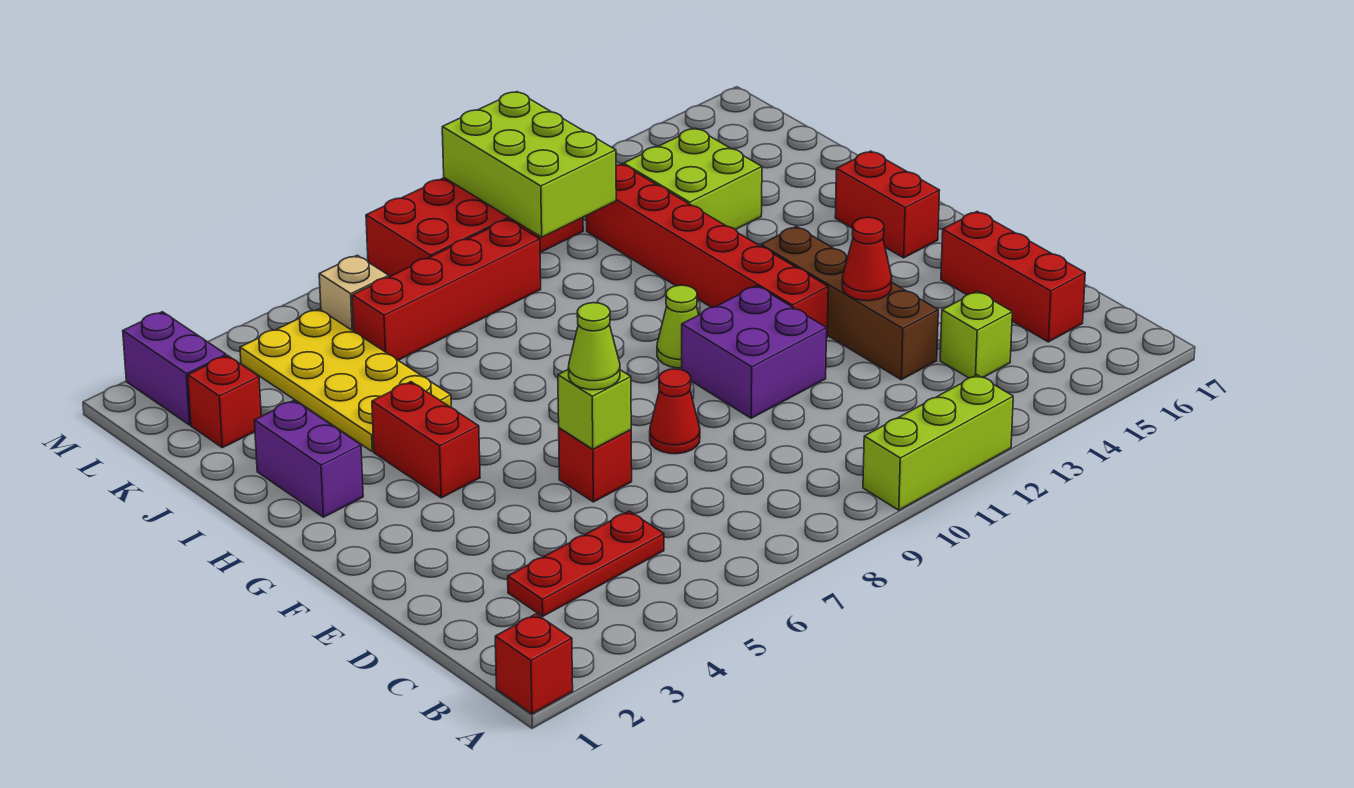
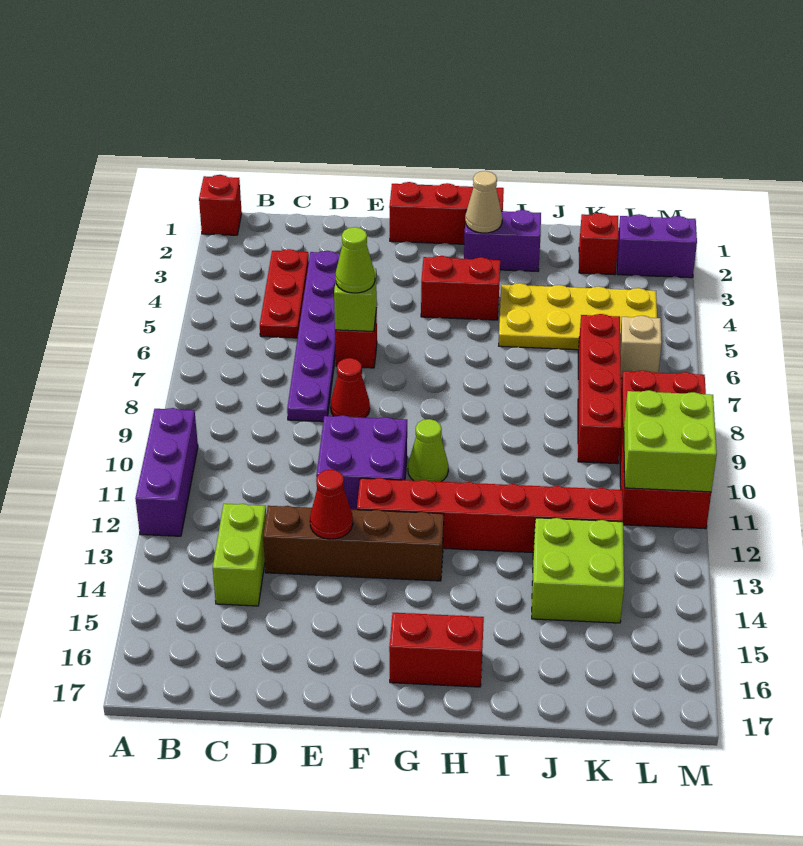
lime 1x3 brick [863,375,1013,510] -> purple 1x3 brick [135,408,198,536]
lime 1x1 brick [940,291,1012,378] -> lime 1x2 brick [213,504,266,606]
red 1x3 brick [941,212,1085,342] -> red 1x3 brick moved to [389,182,504,244]
none -> purple 1x6 plate [287,251,340,422]
none -> tan 1x1 cone [465,171,502,233]
lime 2x3 brick [442,92,616,237] -> lime 2x2 brick [624,390,717,492]

